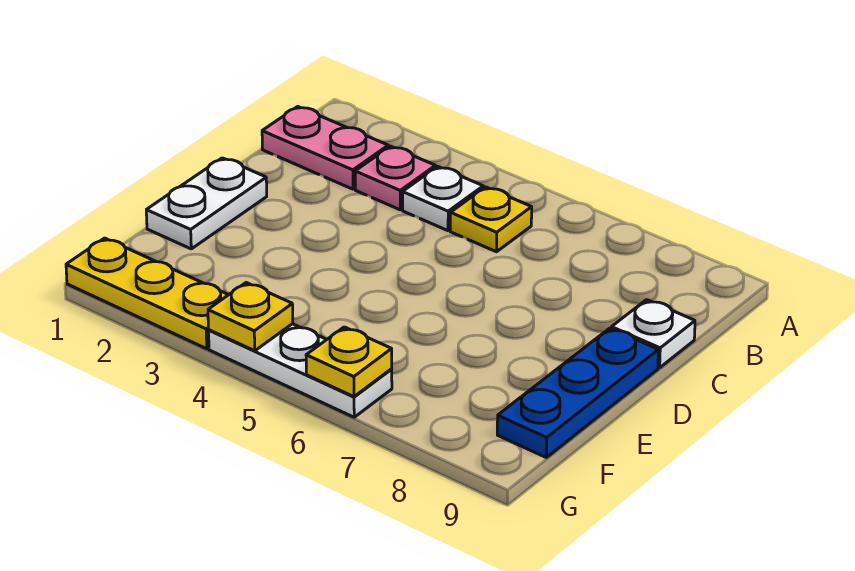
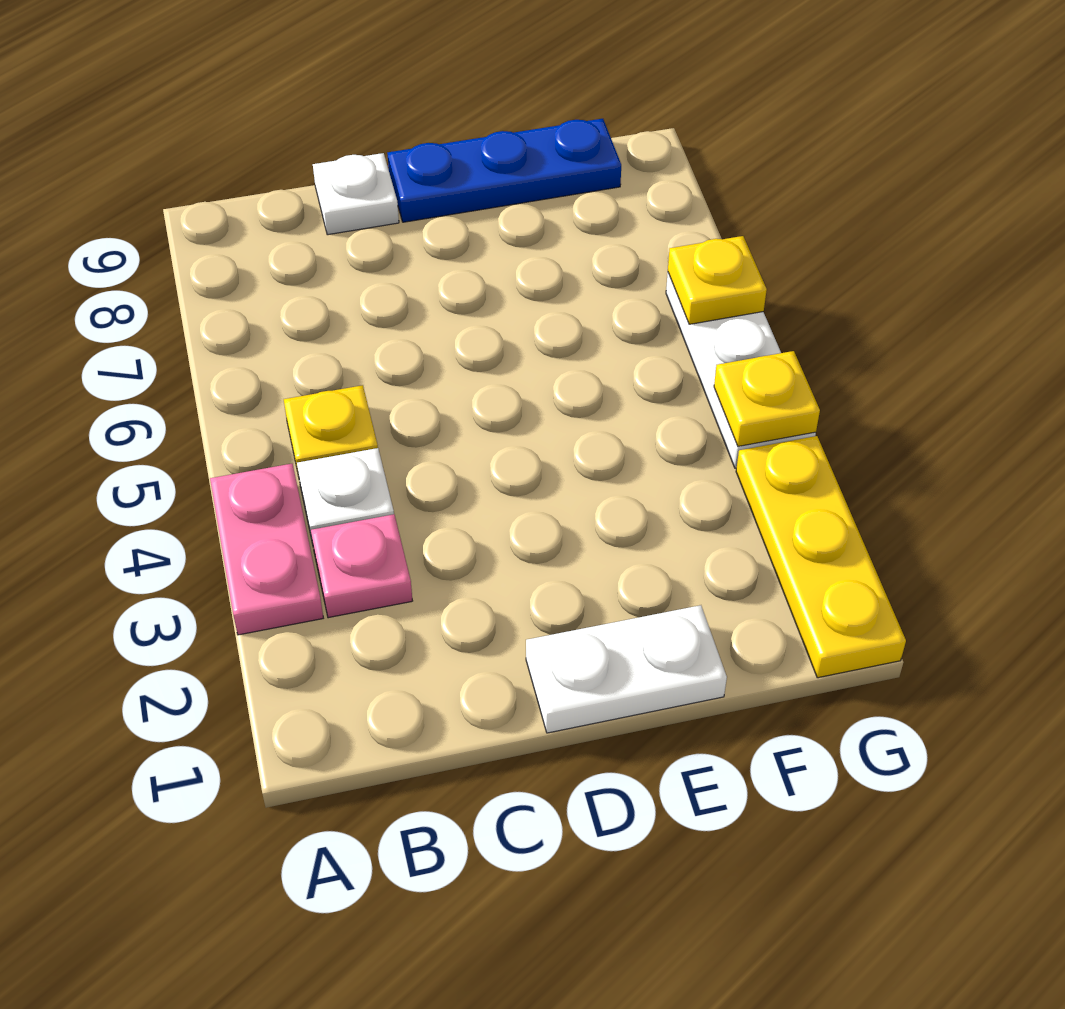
pink 1x2 plate [262,107,388,189] -> pink 1x2 plate moved to [210,464,323,635]

